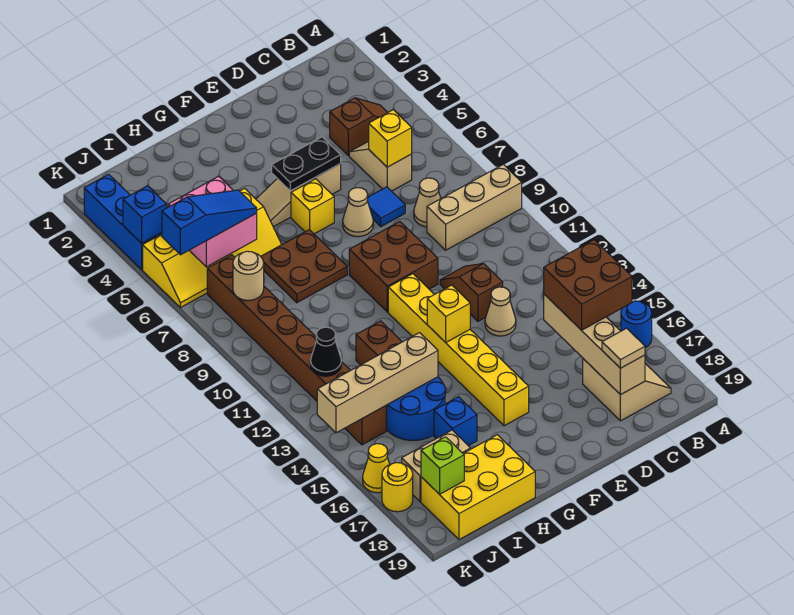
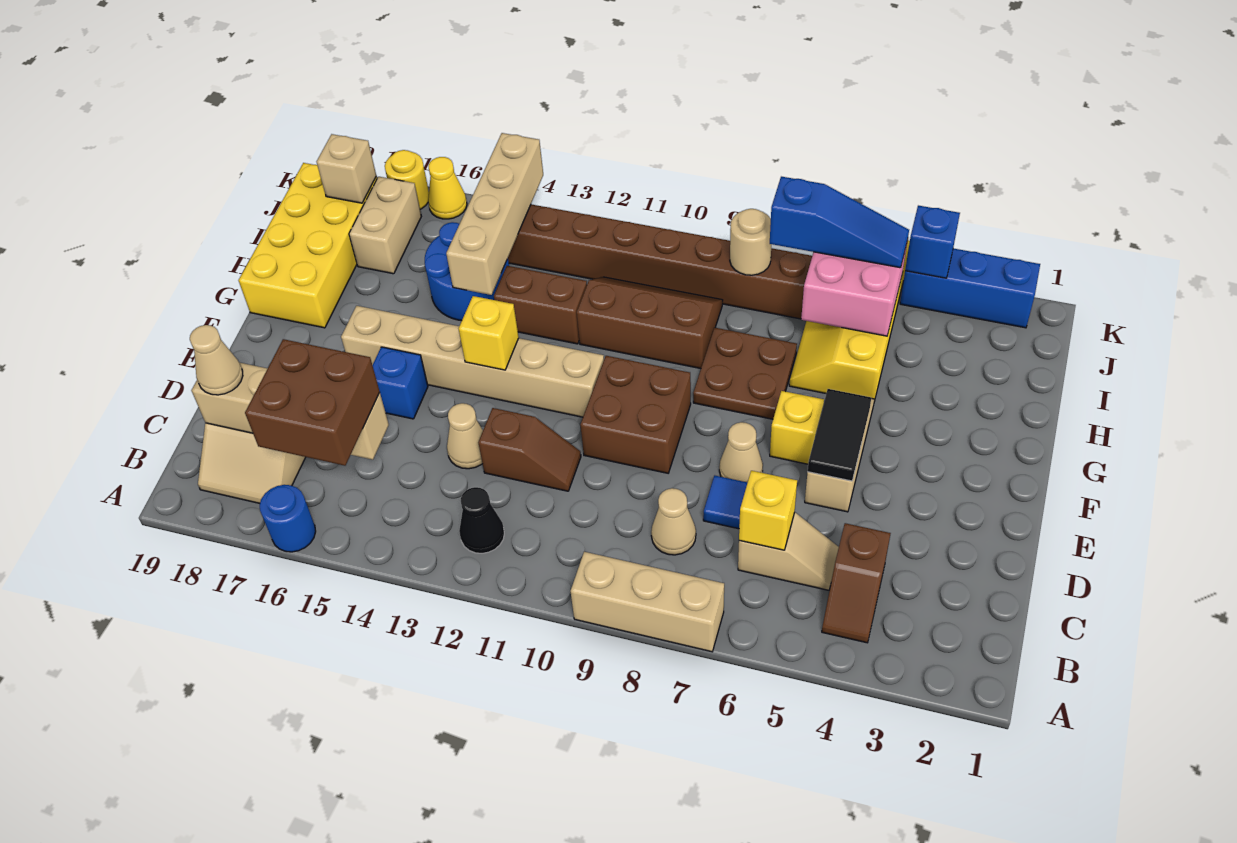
tan 1x3 brick [427,164,522,250] -> tan 1x3 brick turned to [570,552,724,652]
tan 1x1 tile [602,328,645,368] -> tan 1x1 cone [190,325,243,395]
black 1x2 plate [272,137,341,191] -> black 1x2 tile [808,389,871,481]
yellow 1x6 brick [388,274,529,426] -> tan 1x6 brick [341,306,604,417]
none -> brown 2x3 slope [577,277,723,369]
blue 1x1 brick [434,397,477,446] -> blue 1x1 brick moved to [372,347,428,419]
yellow 2x3 brick [421,435,535,540] -> yellow 2x4 brick [239,163,377,328]
blue 1x3 slope [162,190,257,255] -> blue 1x3 slope turned to [770,177,909,268]
black 1x1 cone [311,327,341,376] -> black 1x1 cone moved to [459,487,504,553]
lime 1x1 brick [421,437,464,494] -> tan 1x1 brick [317,134,376,203]

